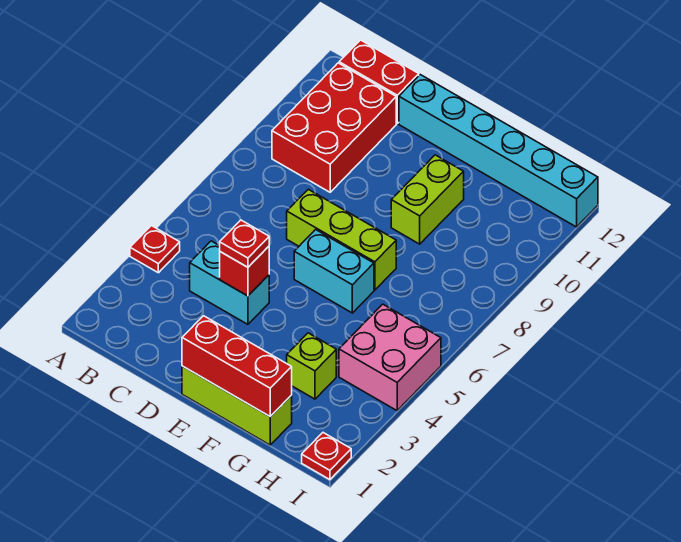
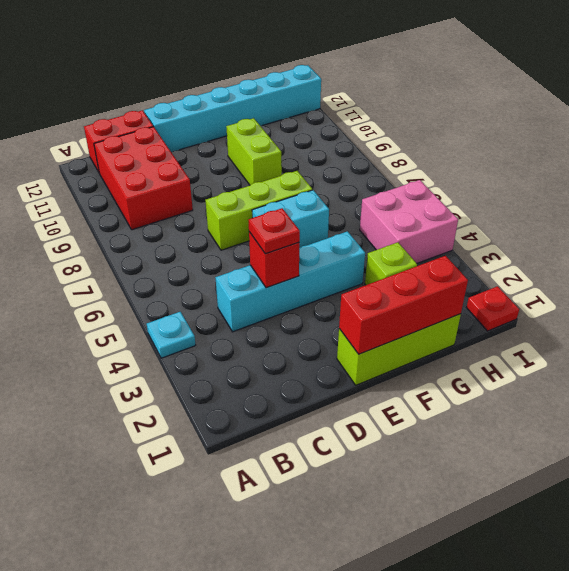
red 1x1 plate [130,226,180,273] -> cyan 1x1 plate [147,312,196,358]
cyan 1x2 brick [190,241,269,324] -> cyan 1x4 brick [215,231,365,332]

